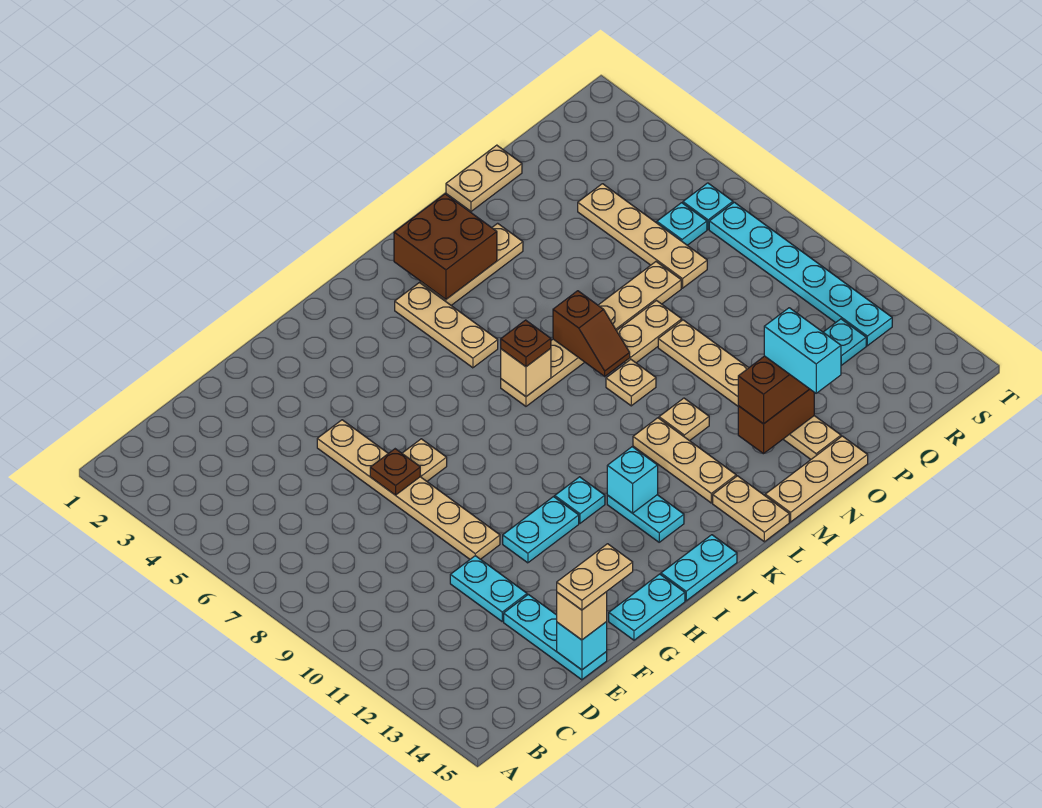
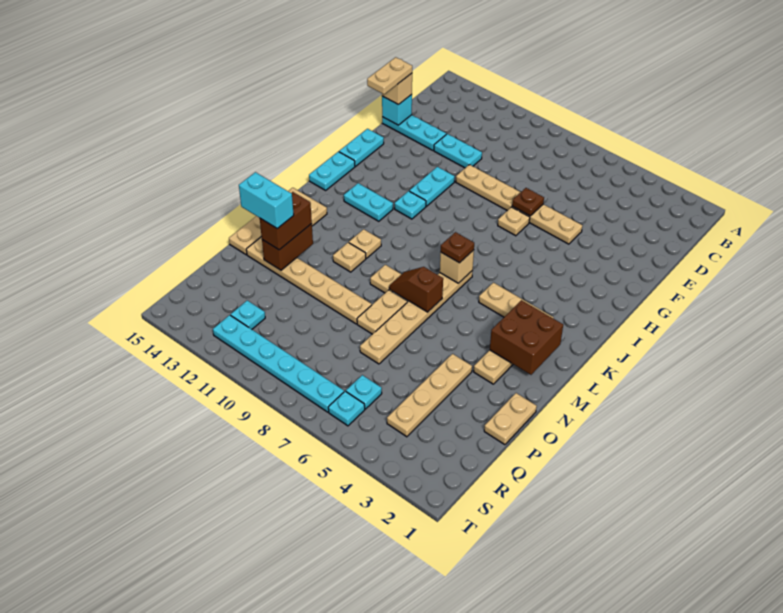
cyan 1x1 brick [607,447,658,513] -> none
tan 1x3 plate [633,418,736,503] -> tan 1x1 plate [349,229,381,258]
tan 1x4 plate [578,184,707,288] -> tan 1x4 plate turned to [387,354,472,437]

